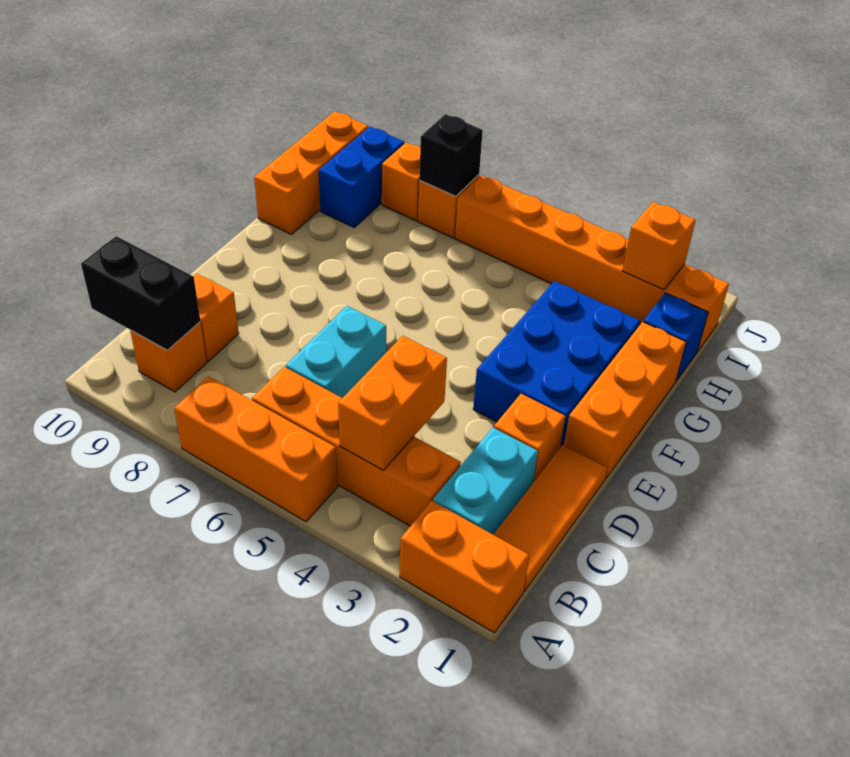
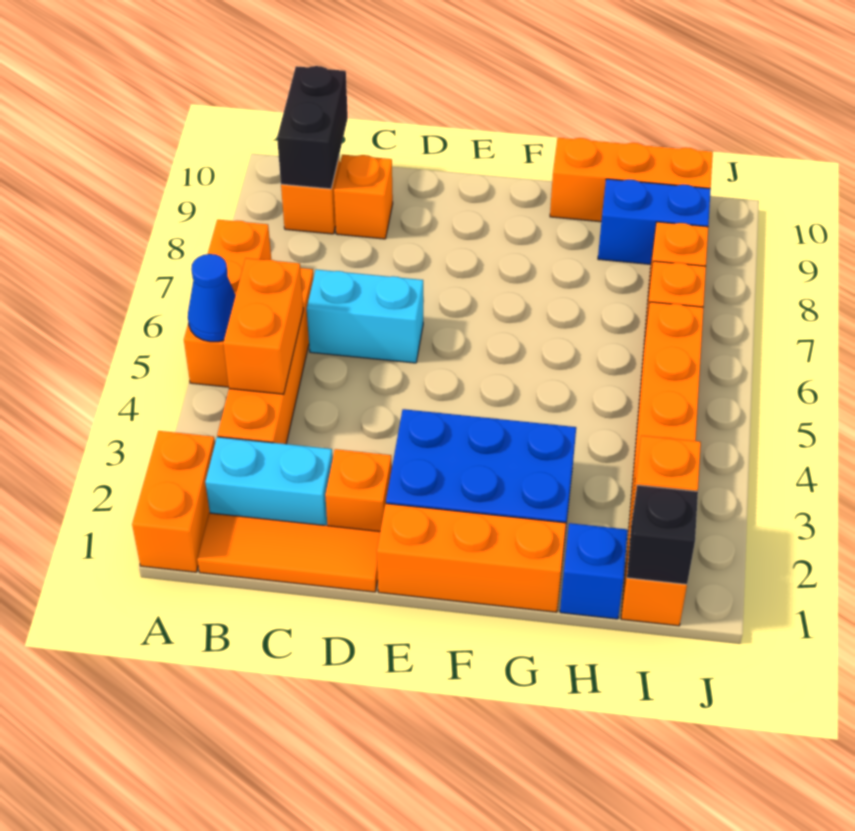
none -> blue 1x1 cone [188,254,236,342]
orange 1x2 brick [338,336,447,470] -> orange 1x2 brick turned to [223,258,303,394]
black 1x1 brick [419,114,483,196] -> black 1x1 brick moved to [627,485,698,584]

